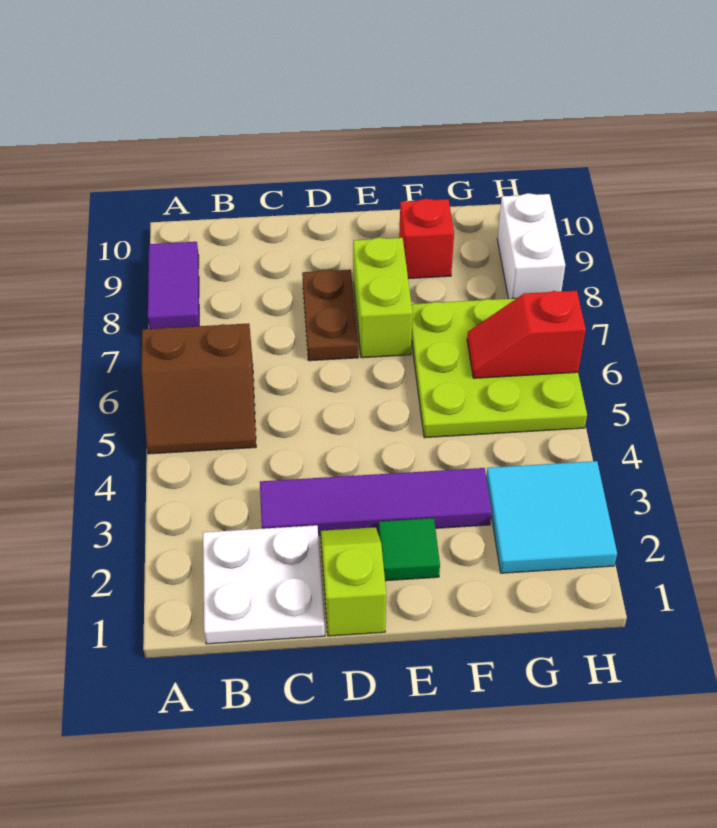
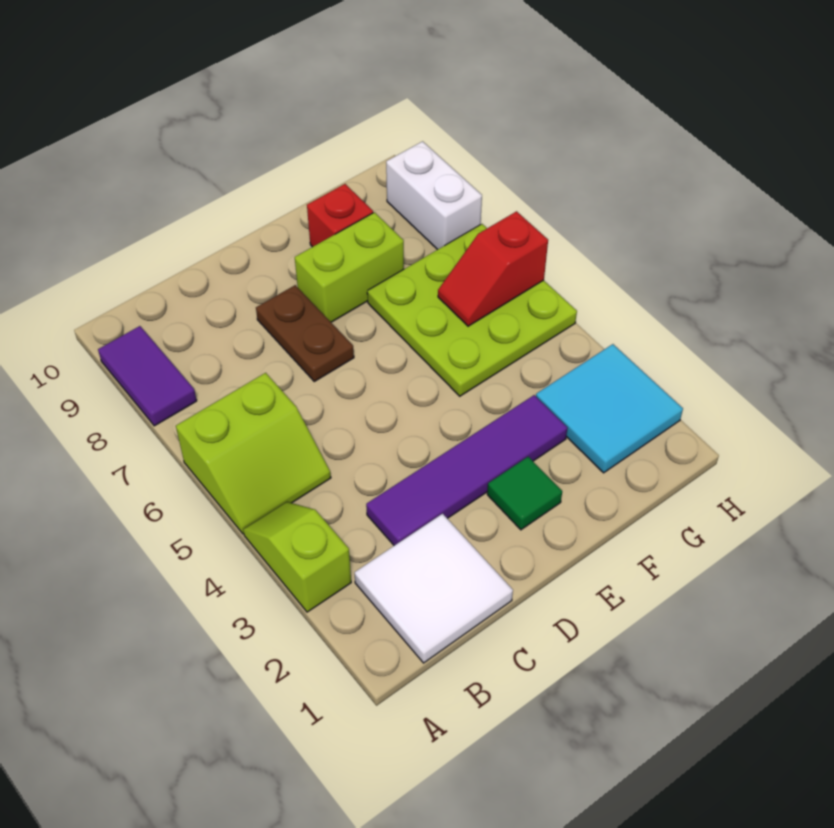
brown 2x2 slope [141,323,256,454] -> lime 2x2 slope [176,373,331,534]
white 2x2 plate [203,525,325,644] -> white 2x2 tile [355,514,513,663]
lime 1x2 slope [321,527,386,636] -> lime 1x2 slope moved to [243,502,351,612]
lime 1x2 brick [353,238,413,358] -> lime 1x2 brick turned to [295,212,404,322]

